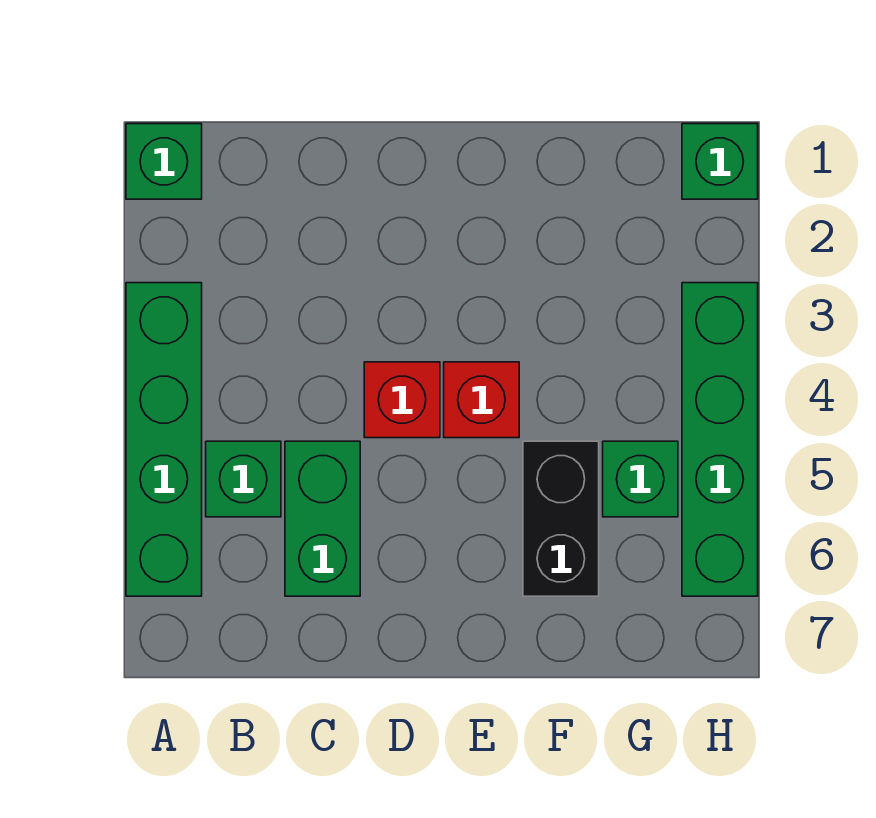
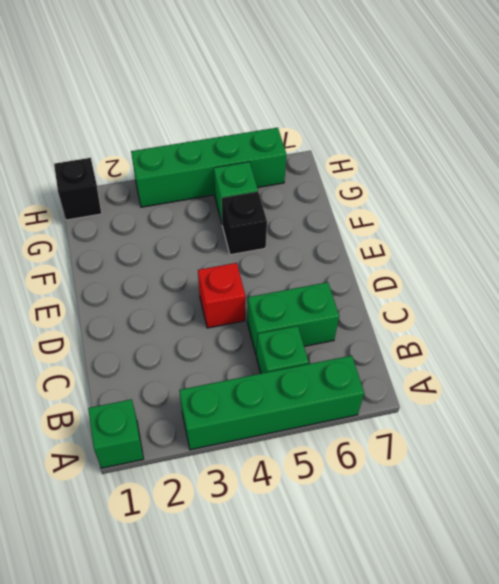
red 1x1 brick [444,362,519,438] -> none
black 1x2 brick [523,441,599,596] -> black 1x1 brick [222,192,267,255]
green 1x1 brick [682,124,758,199] -> black 1x1 brick [54,158,102,220]

